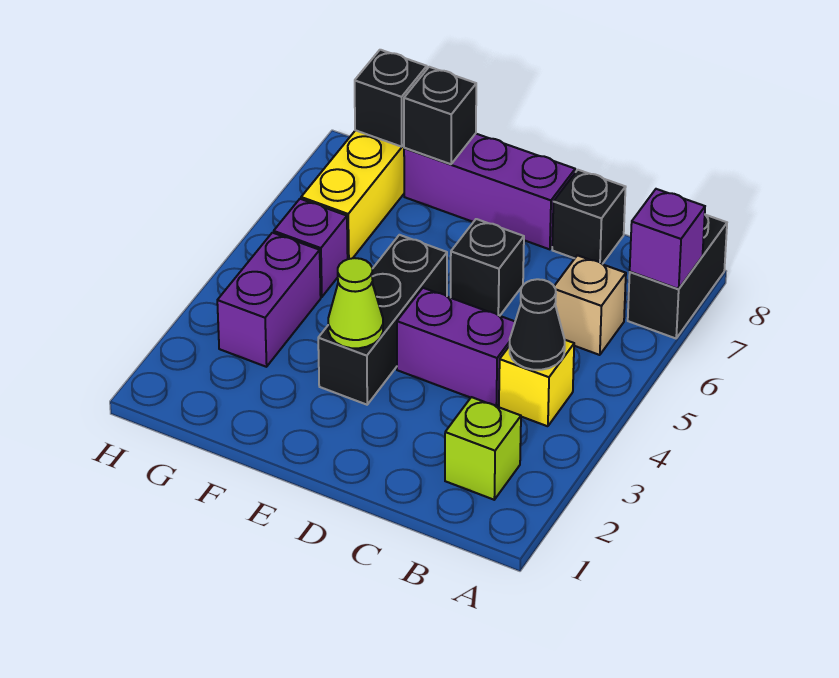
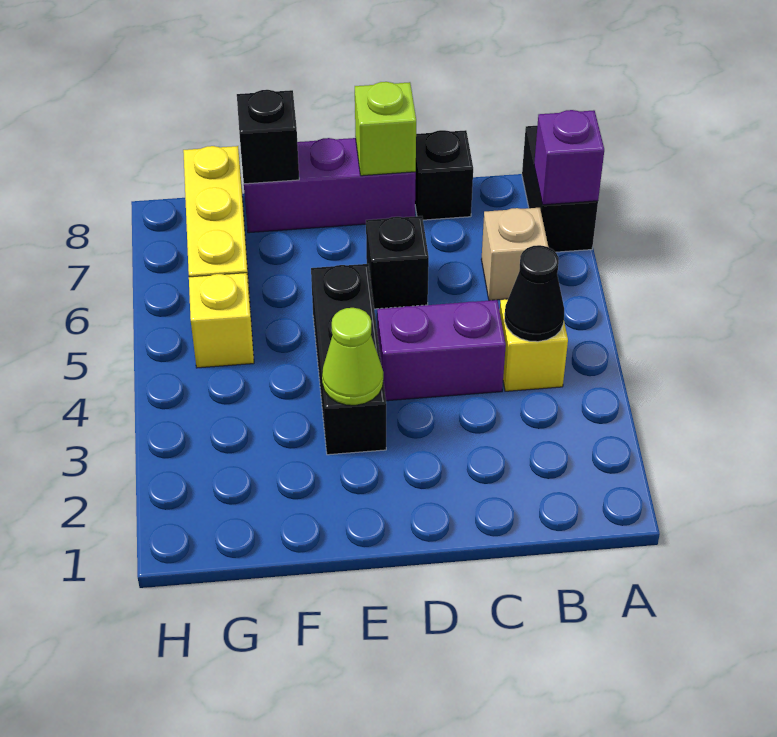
lime 1x1 brick [445,397,521,500] -> lime 1x1 brick moved to [355,82,416,176]
purple 1x2 brick [217,233,321,367] -> none
purple 1x1 brick [274,199,348,297] -> yellow 1x1 brick [189,273,254,368]
black 1x1 brick [355,50,427,147] -> none

